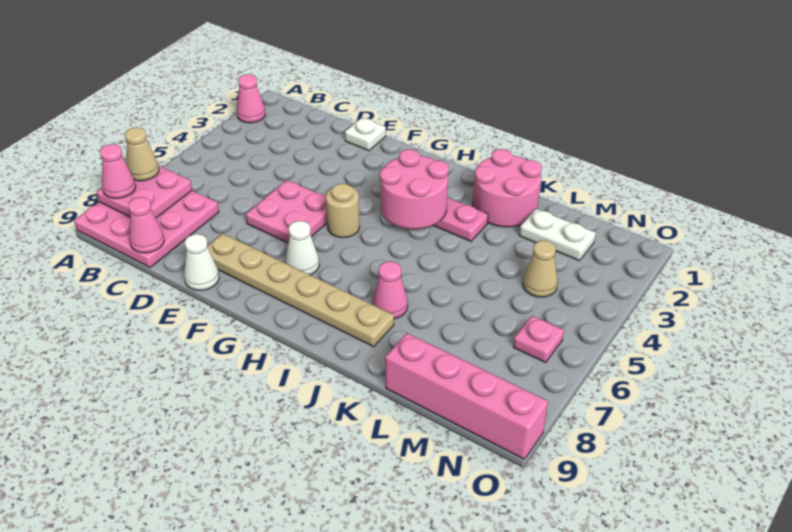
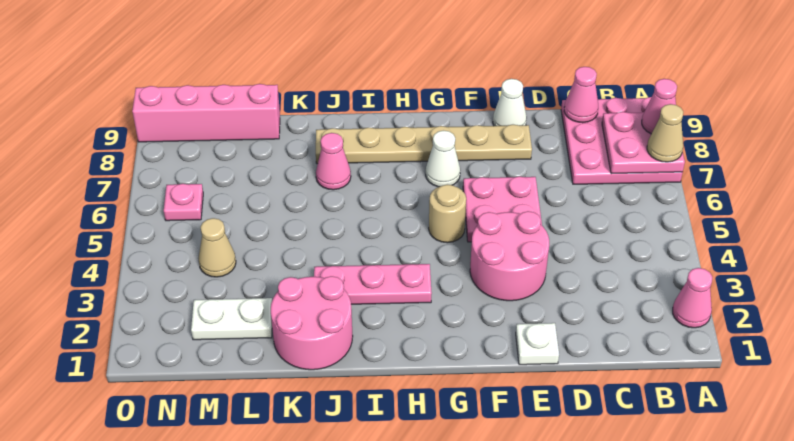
pink 2x2 round brick [380,149,449,229] -> pink 2x2 round brick moved to [470,211,549,301]

